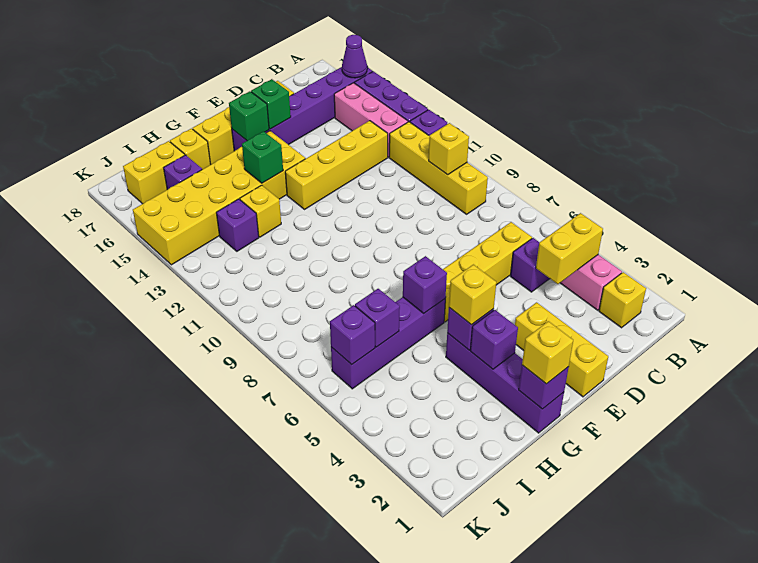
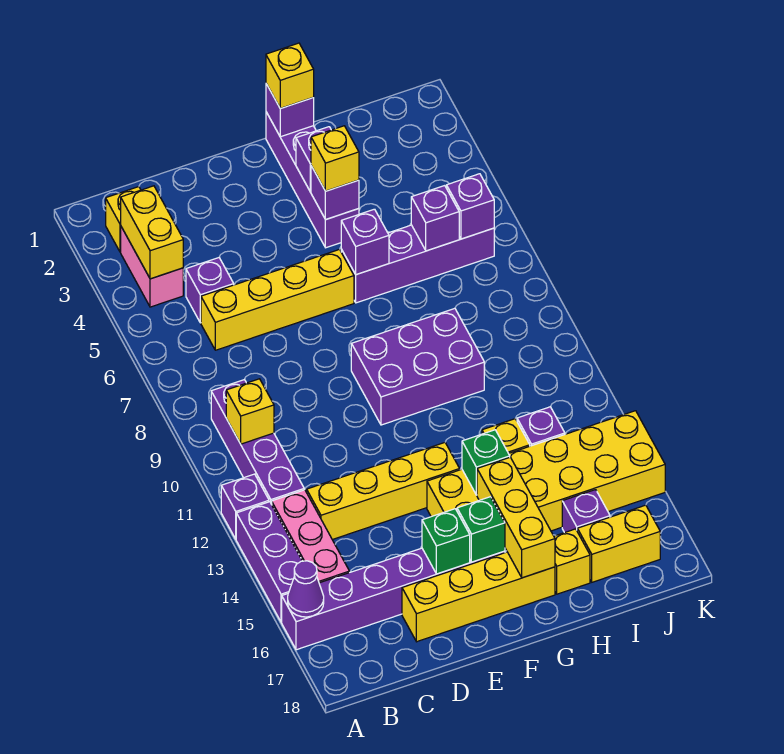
yellow 1x2 brick [536,213,603,284] -> yellow 1x2 brick turned to [121,186,183,279]
yellow 1x4 brick [389,122,488,214] -> purple 1x4 brick [211,379,304,504]
yellow 1x3 brick [515,302,608,397] -> yellow 1x3 brick moved to [477,457,555,578]
none -> purple 2x3 brick [351,308,484,425]

